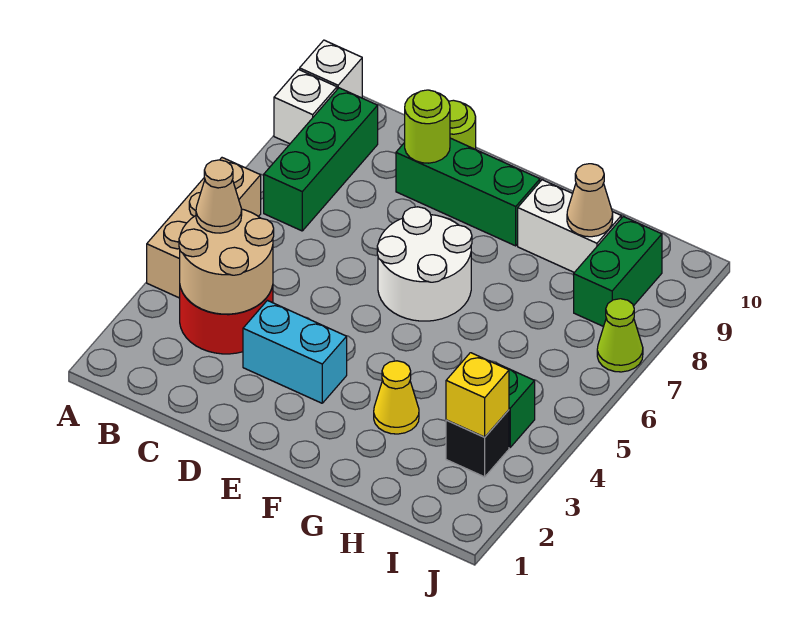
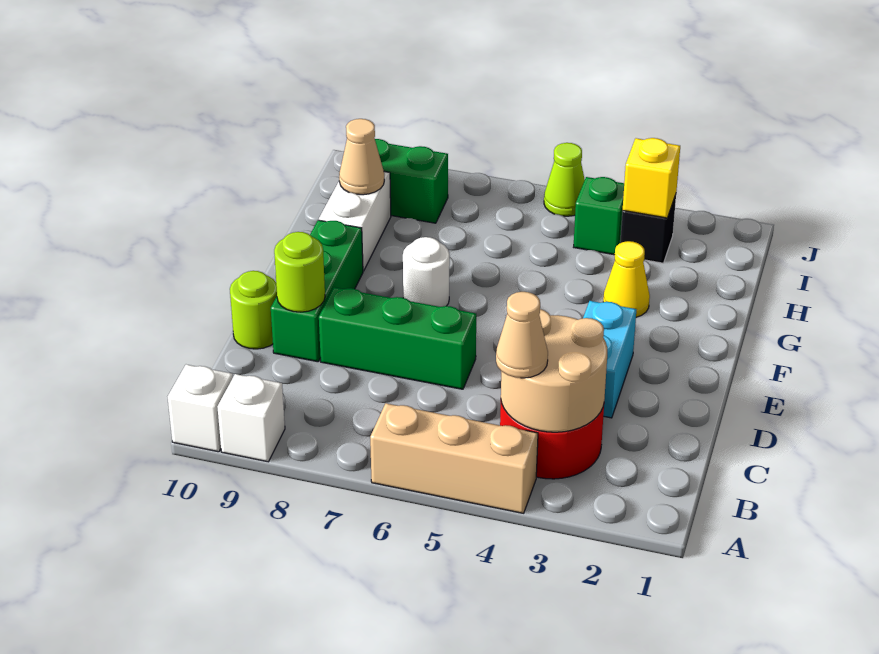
green 1x3 brick [264,88,378,231] -> green 1x3 brick moved to [319,287,476,389]
white 2x2 round brick [377,207,472,321] -> white 1x1 round brick [403,237,450,307]
lime 1x1 cone [597,299,643,372] -> lime 1x1 cone moved to [544,143,585,216]

